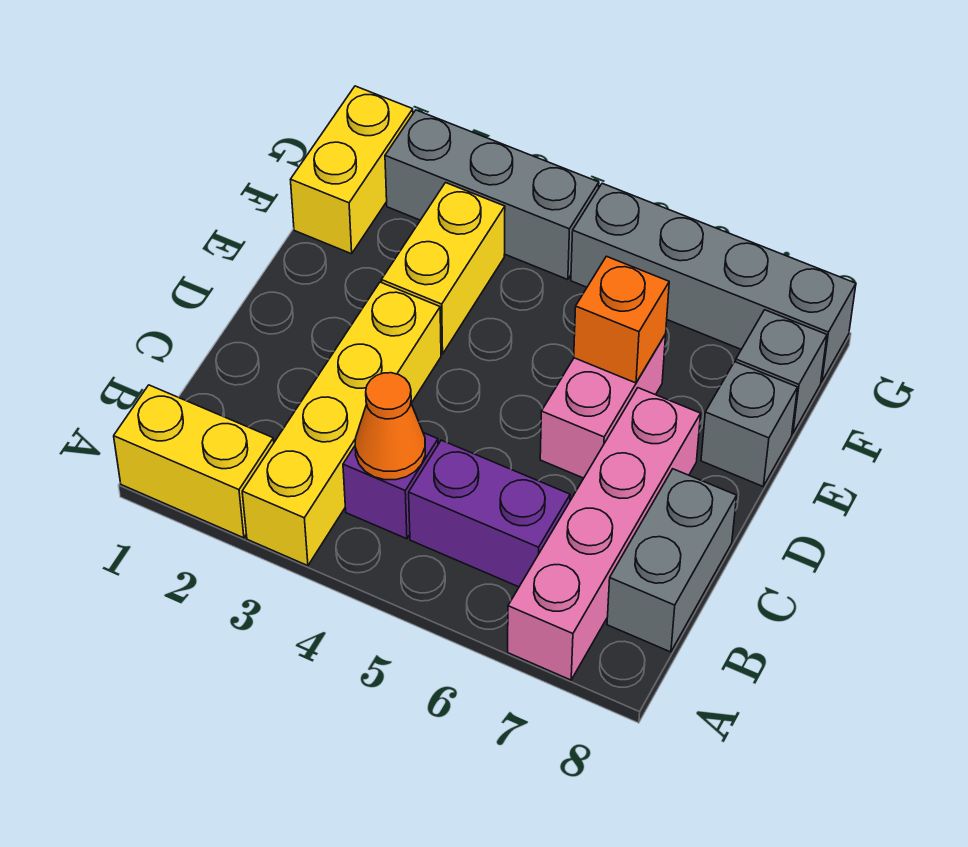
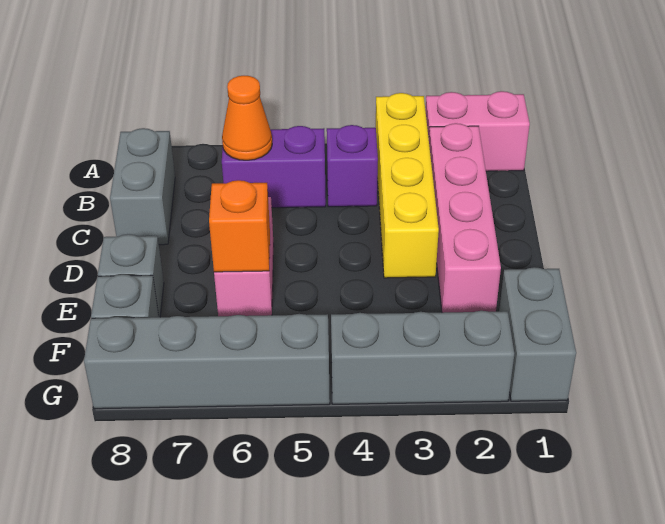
yellow 1x2 brick [114,385,274,538] -> pink 1x2 brick [425,91,530,171]
pink 1x4 brick [508,388,701,680] -> pink 1x4 brick moved to [429,123,501,313]
orange 1x1 cone [355,373,425,480] -> orange 1x1 cone moved to [222,76,272,160]
yellow 1x2 brick [381,183,505,354] -> none
yellow 1x2 brick [290,86,413,254] -> grey 1x2 brick [499,267,576,401]

